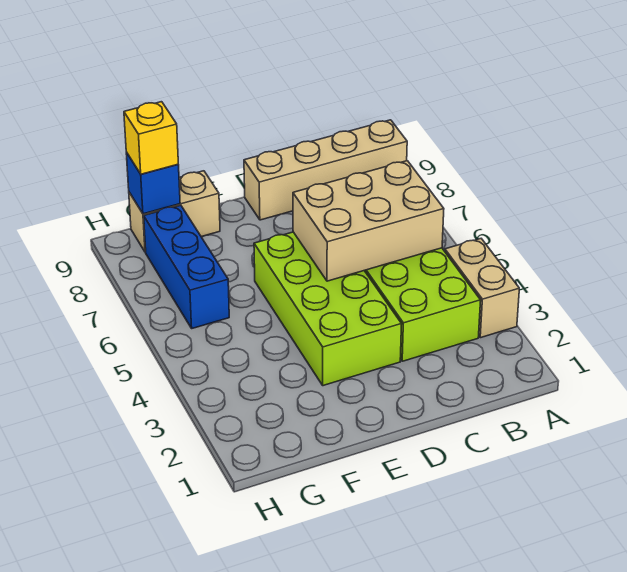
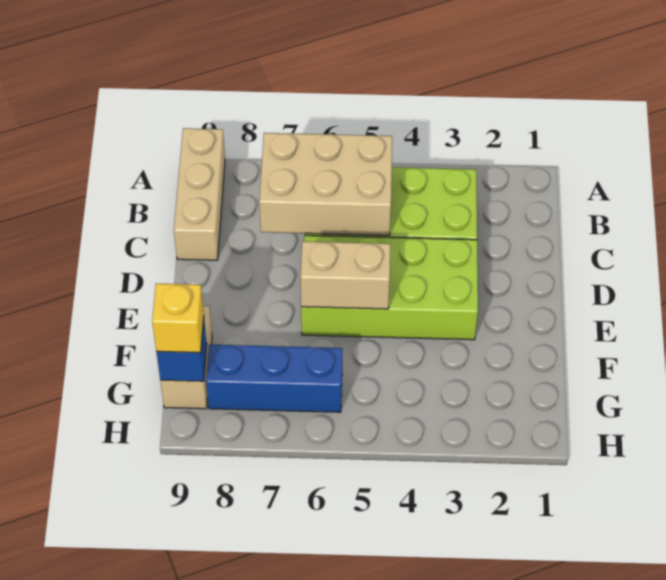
tan 1x2 brick [445,239,519,338] -> tan 1x2 brick moved to [301,241,390,309]
tan 1x4 brick [244,120,407,220] -> tan 1x3 brick [174,128,225,260]
tan 2x3 brick [293,161,444,281] -> tan 2x3 brick turned to [259,133,392,235]

